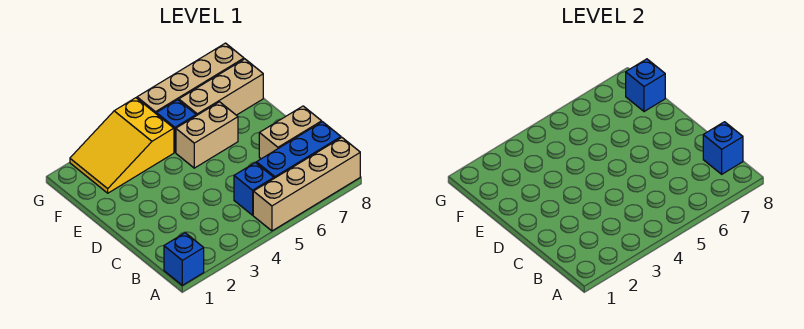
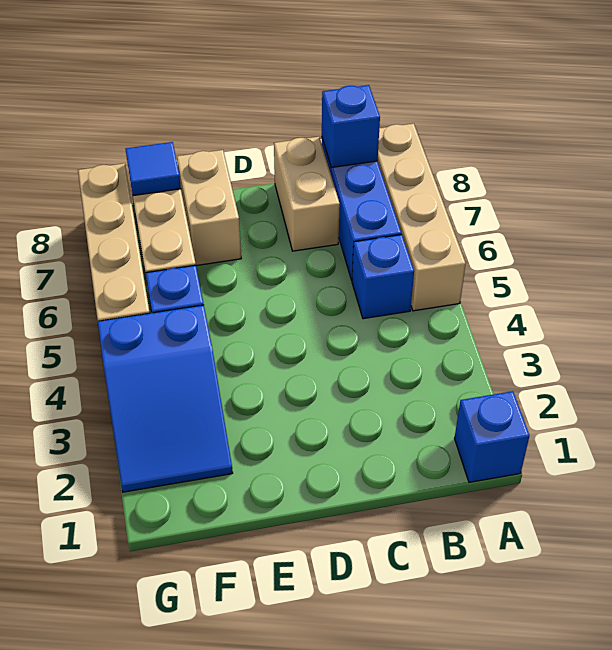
tan 1x2 brick [176,102,238,168] -> tan 1x2 brick moved to [177,150,241,266]
yellow 2x3 slope [70,98,174,193] -> blue 2x3 slope [98,305,233,492]
blue 1x1 brick [626,59,665,112] -> blue 1x1 tile [126,142,181,196]

